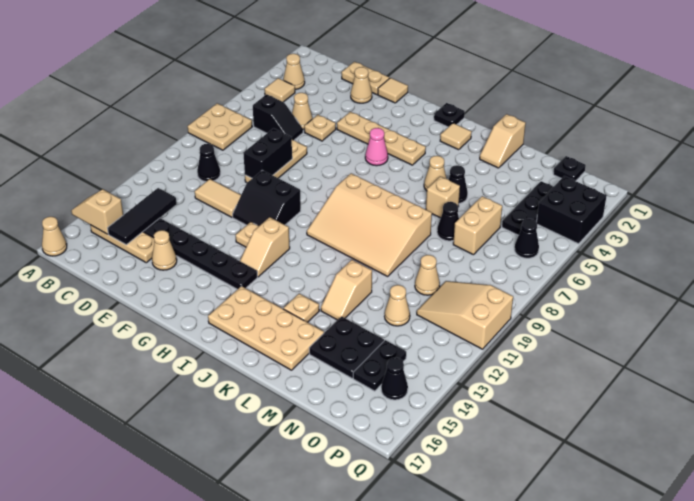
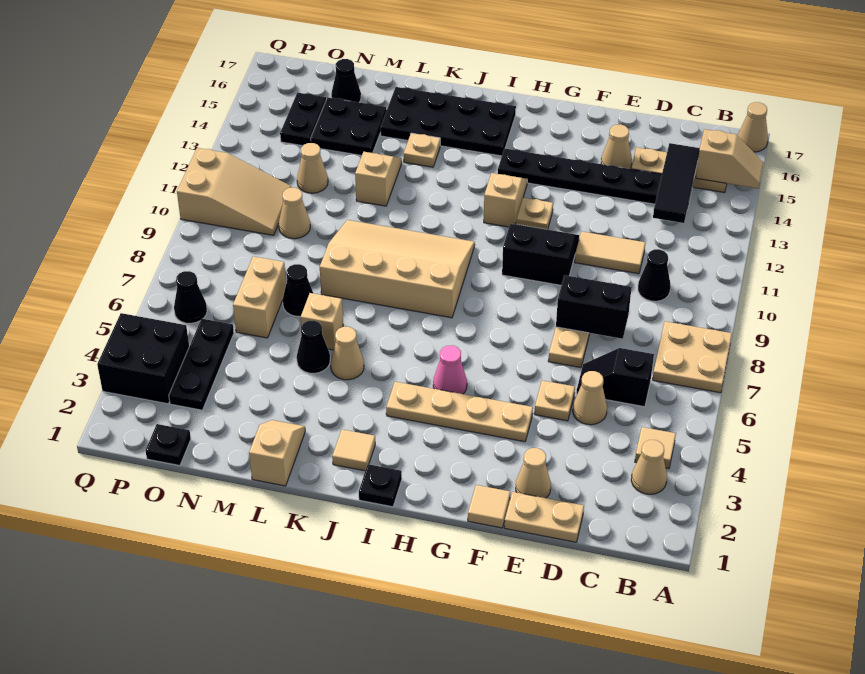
black 1x2 brick [243,128,292,178] -> black 1x2 brick turned to [556,275,632,339]
tan 2x4 plate [208,286,324,370] -> black 2x4 plate [380,87,516,156]
black 1x1 cone [381,358,408,400] -> black 1x1 cone moved to [331,59,361,102]

